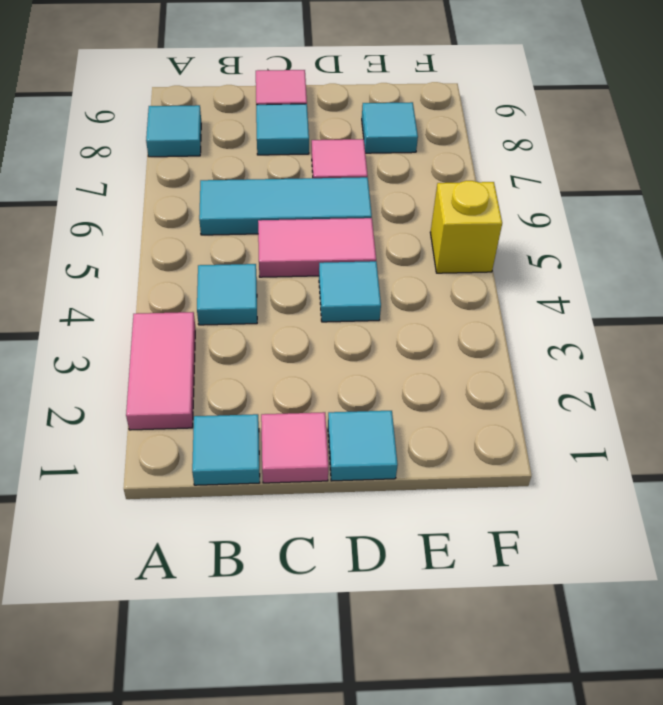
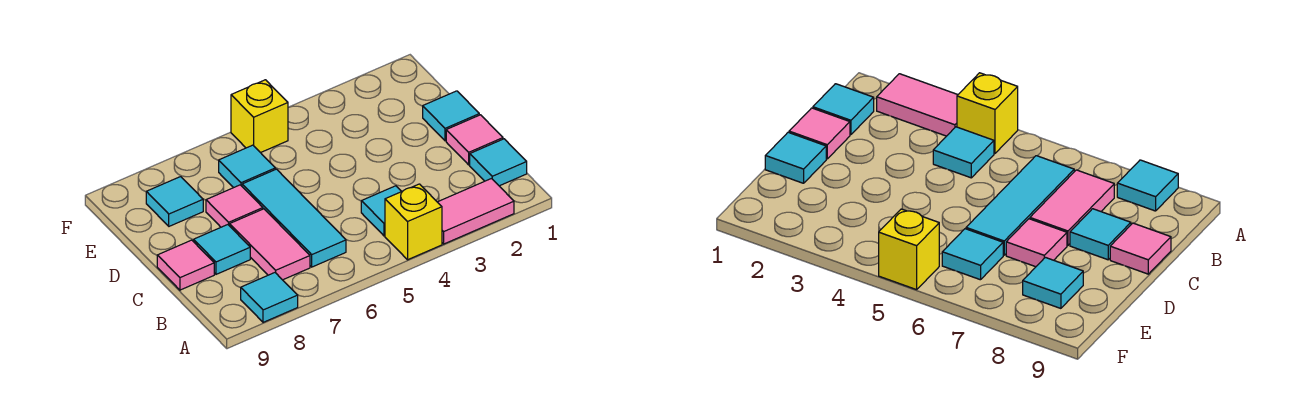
none -> yellow 1x1 brick [385,184,442,260]
pink 1x2 tile [258,218,376,277] -> pink 1x2 tile moved to [230,209,310,280]
cyan 1x1 tile [319,261,381,322] -> cyan 1x1 tile moved to [219,145,275,188]

